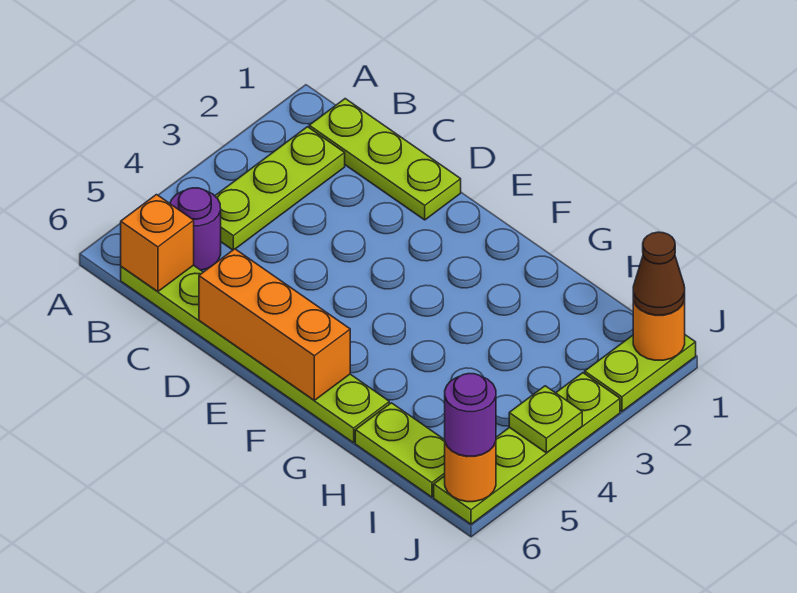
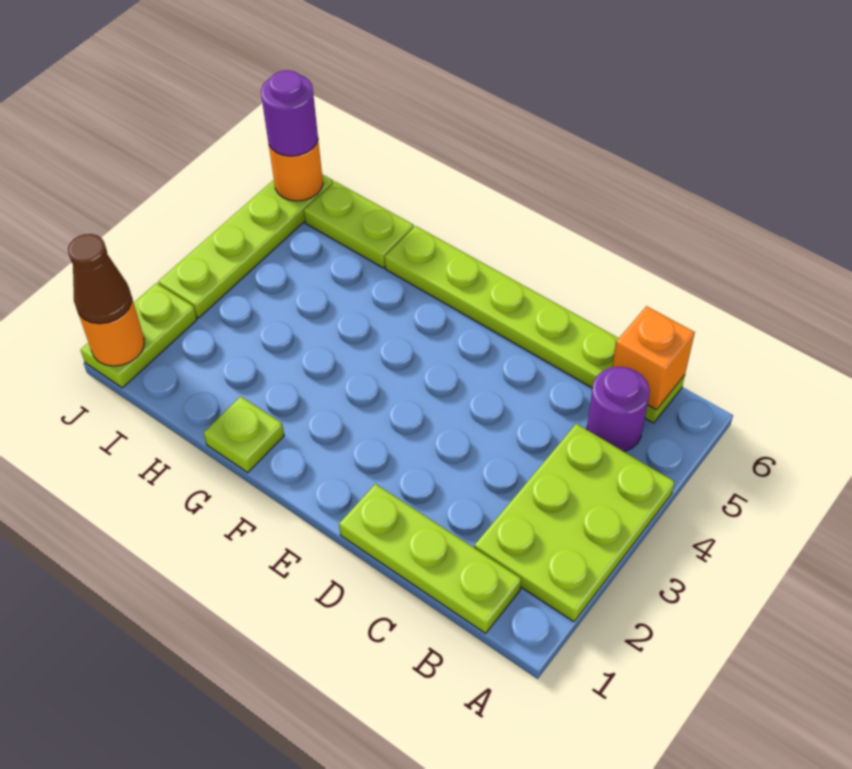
lime 1x3 plate [215,127,345,250] -> lime 2x3 plate [474,424,675,622]
orange 1x3 brick [199,249,350,400] -> none
lime 1x1 plate [509,386,582,453] -> lime 1x1 plate moved to [204,396,284,473]

